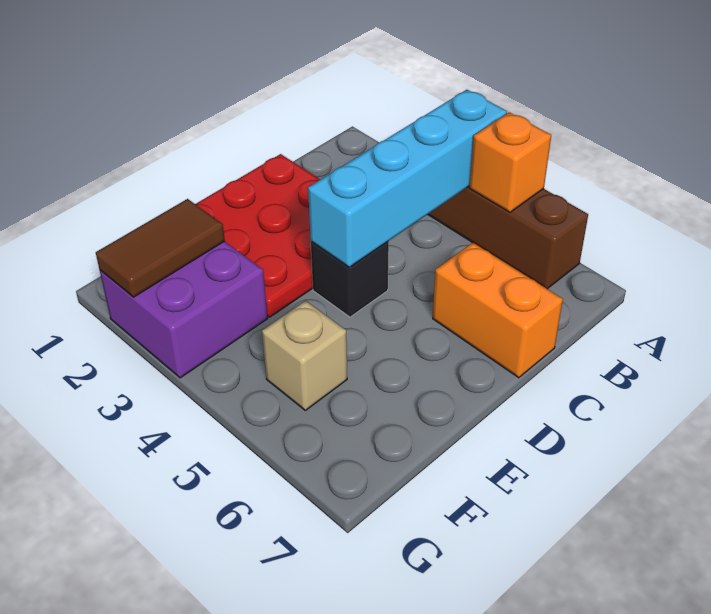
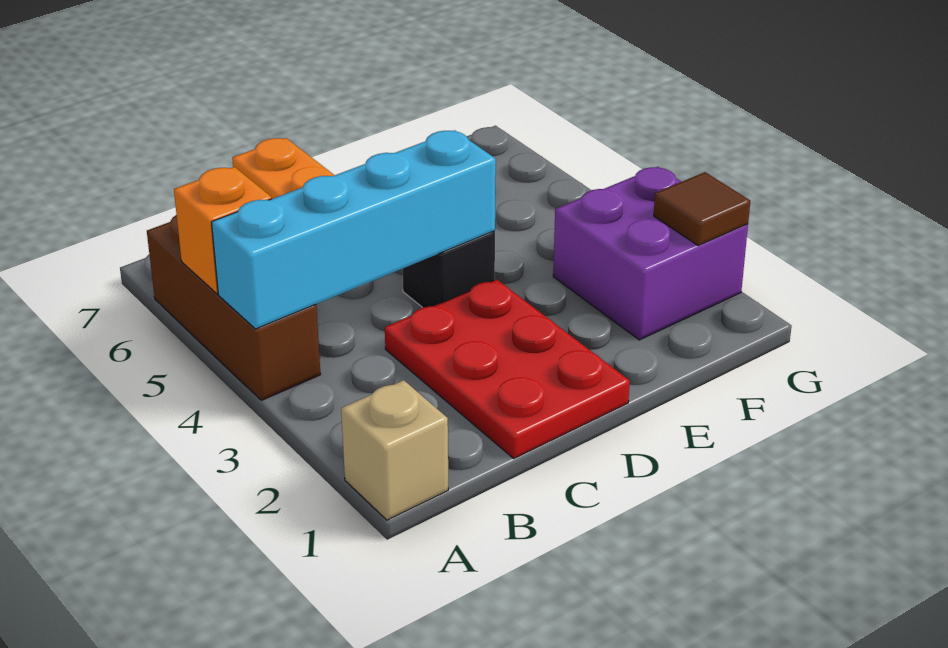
red 3x3 plate [196,154,320,317] -> red 2x3 plate [385,279,630,458]
brown 1x2 tile [96,199,225,297] -> brown 1x1 tile [654,172,750,246]
tan 1x1 brick [262,301,347,410] -> tan 1x1 brick moved to [341,380,448,520]

